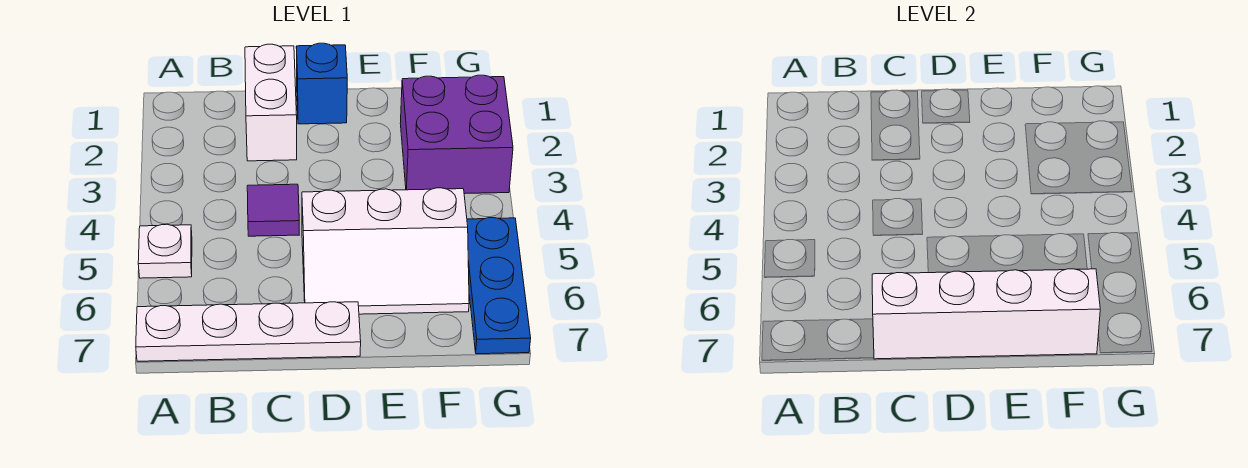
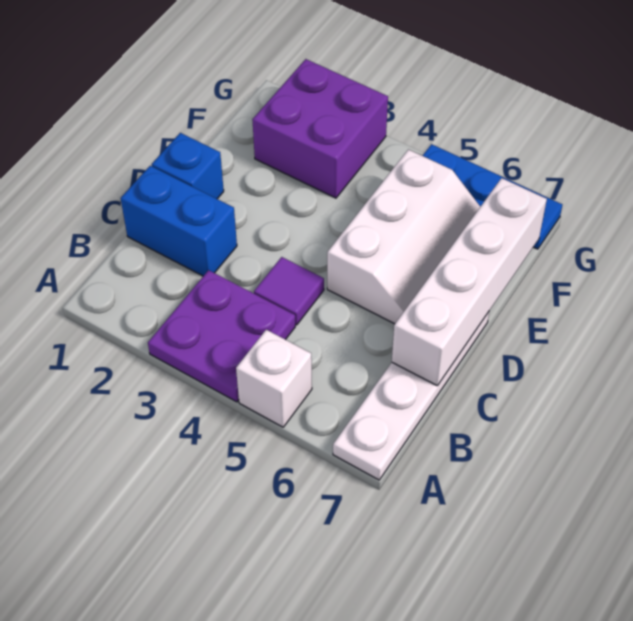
none -> purple 2x2 plate [148,270,295,402]
white 1x1 plate [138,224,192,278] -> white 1x1 brick [236,330,312,427]
white 1x2 brick [245,44,297,161] -> blue 1x2 brick [121,166,237,276]

